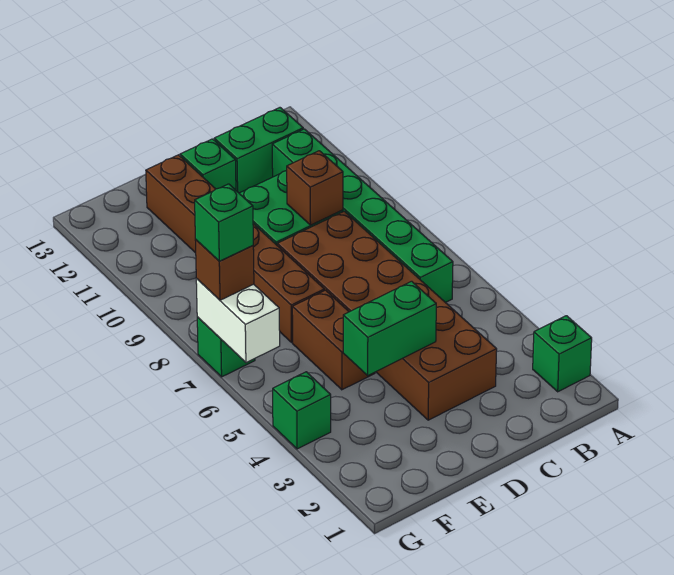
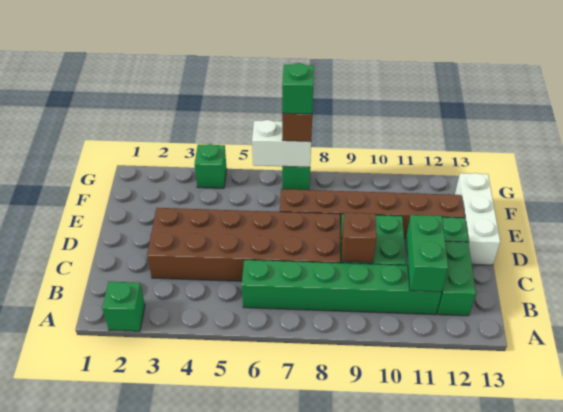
green 1x2 brick [343,281,436,375] -> green 1x2 brick moved to [406,215,448,292]
none -> white 1x3 brick [455,173,500,265]
brown 1x2 brick [292,290,375,390] -> none

